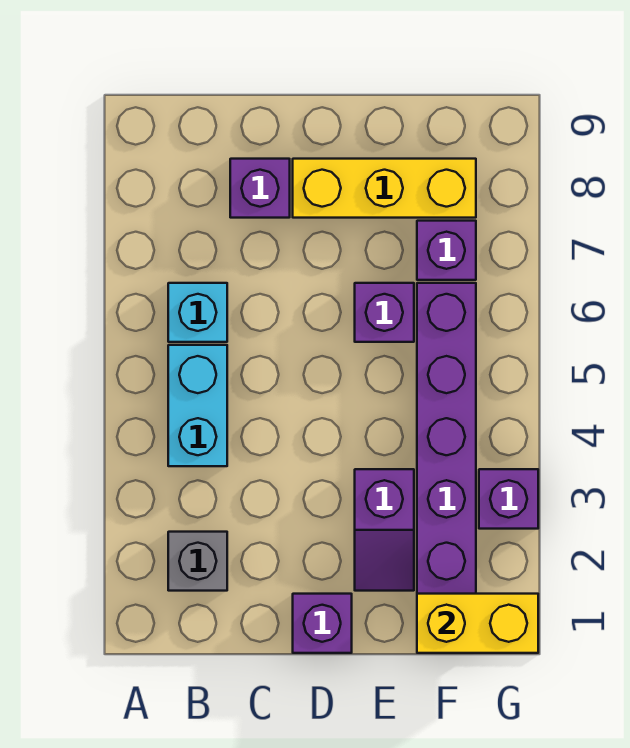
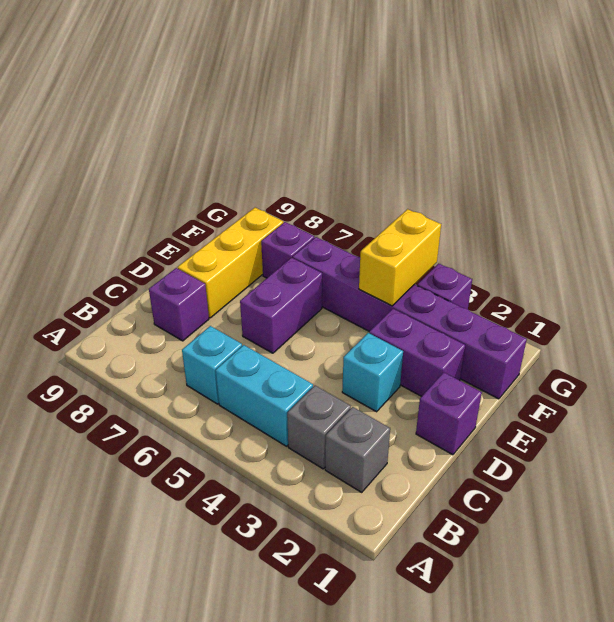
none -> grey 1x1 brick [287,386,351,469]
none -> cyan 1x1 brick [342,333,403,412]
purple 1x2 slope [355,469,414,591] -> purple 1x2 brick [369,309,465,396]
purple 1x1 brick [355,283,414,342] -> purple 1x2 brick [240,258,322,353]
yellow 1x2 brick [417,594,538,653] -> yellow 1x2 brick moved to [359,209,441,306]

